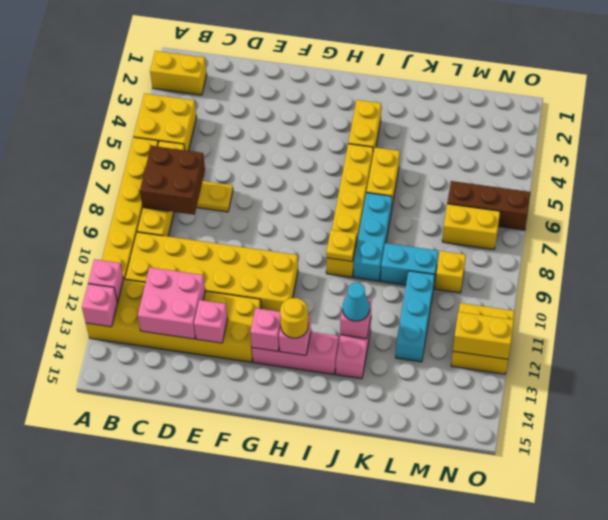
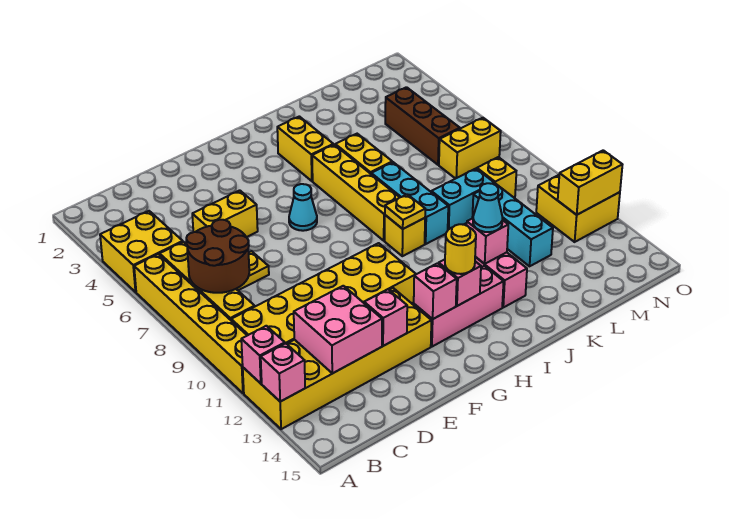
yellow 1x2 brick [150,51,207,95] -> yellow 1x2 brick moved to [192,190,258,237]
brown 2x2 brick [140,146,205,215] -> brown 2x2 round brick [186,220,249,293]
none -> cyan 1x1 cone [289,184,317,231]
brown 1x3 brick [447,181,531,230] -> brown 1x3 brick turned to [385,87,460,165]

